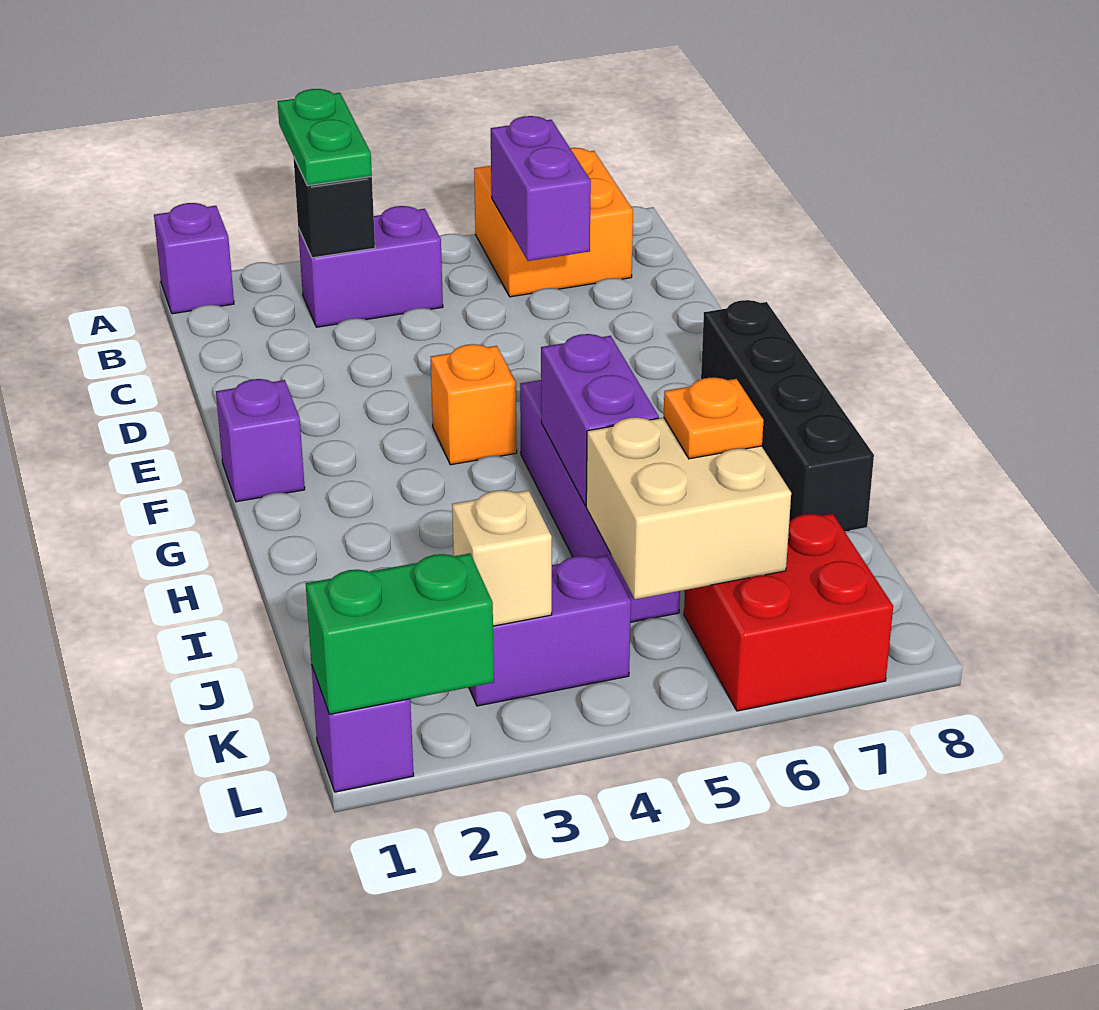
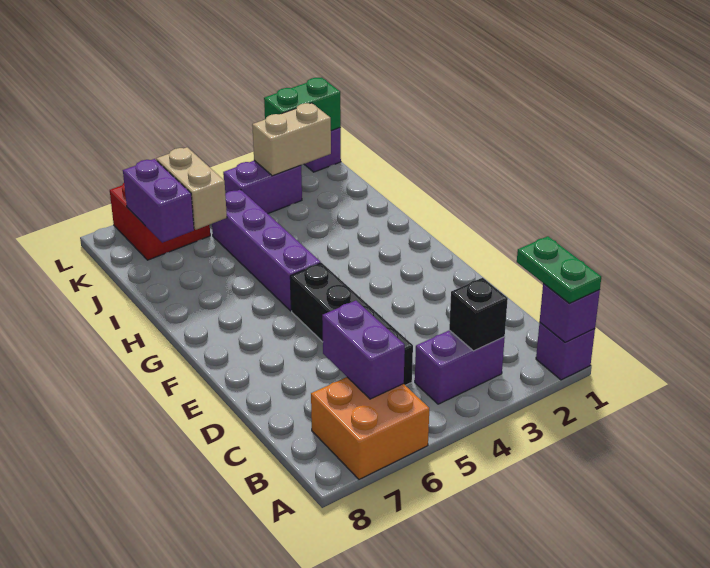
green 1x2 plate [278,89,372,186] -> green 1x2 plate moved to [517,236,601,303]
purple 1x1 brick [216,379,305,502] -> purple 1x1 brick moved to [540,284,600,343]
orange 1x1 brick [431,344,517,465] -> none
black 1x4 brick [701,300,874,531] -> black 1x4 brick moved to [290,263,413,385]
purple 1x2 brick [541,334,659,506] -> purple 1x2 brick moved to [123,159,194,243]
tan 2x2 brick [586,417,791,599] -> tan 1x2 brick [156,147,227,230]
orange 1x1 plate [664,377,764,459] -> none
tan 1x1 brick [452,490,552,626] -> tan 1x2 brick [252,103,331,176]

